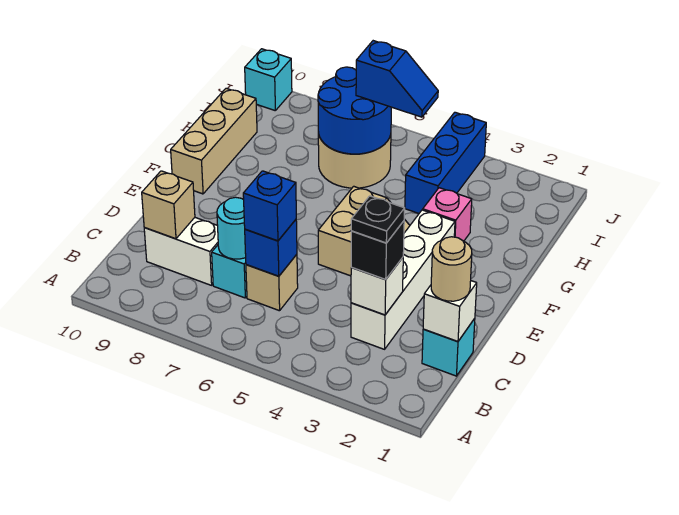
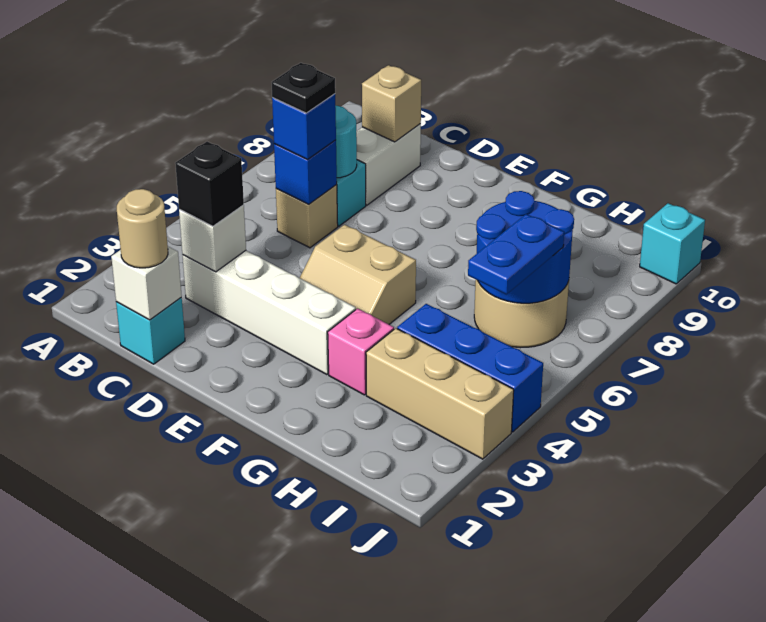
black 1x1 plate [351,196,405,243] -> black 1x1 plate moved to [272,63,335,113]
tan 1x3 brick [171,88,257,194] -> tan 1x3 brick moved to [366,328,514,459]
blue 1x2 slope [356,41,438,117] -> blue 1x2 plate [468,214,564,294]

